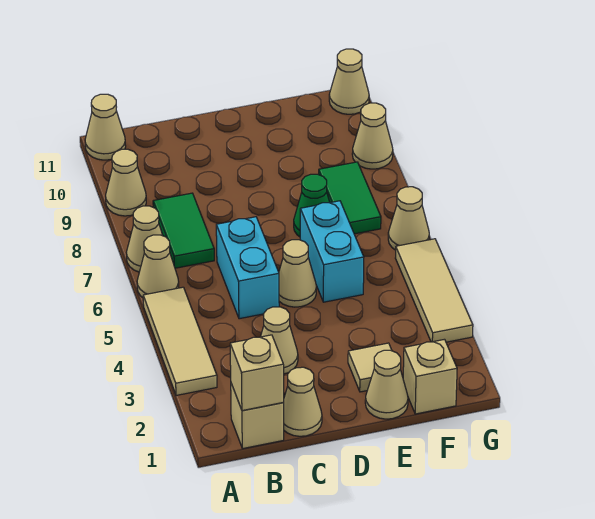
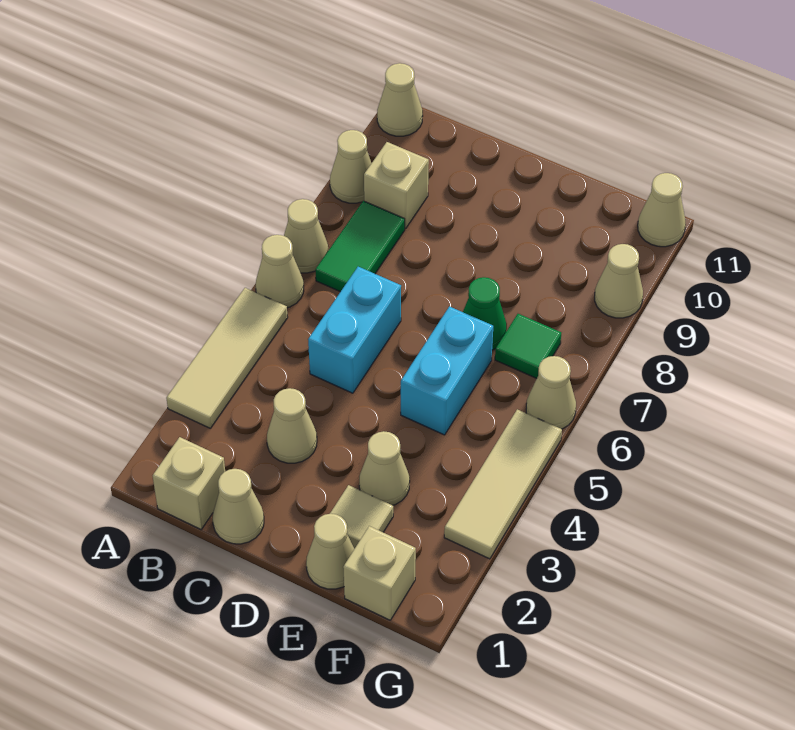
tan 1x1 brick [230,335,284,411] -> tan 1x1 brick moved to [364,142,429,228]
tan 1x1 cone [279,240,316,307] -> tan 1x1 cone moved to [359,431,410,505]
green 1x2 tile [319,162,381,234] -> green 1x1 tile [495,314,561,378]

